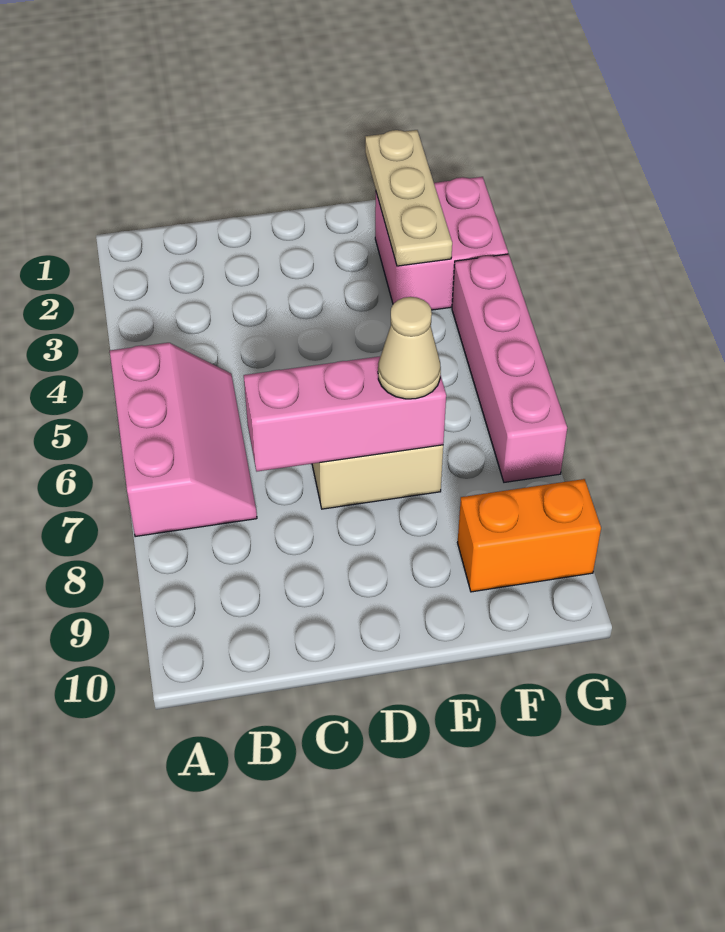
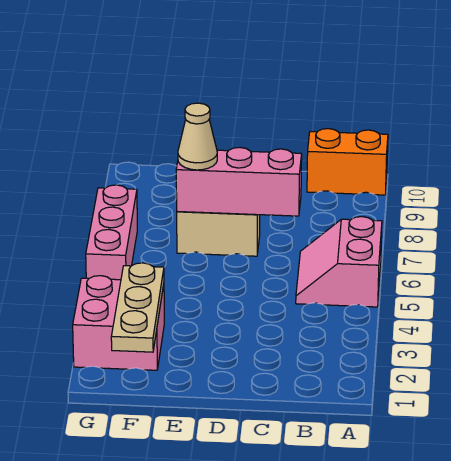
pink 2x3 slope [110,343,257,537] -> pink 2x2 slope [296,217,382,307]
orange 1x2 brick [457,479,601,592] -> orange 1x2 brick moved to [307,129,388,195]
pink 1x4 brick [452,254,567,482] -> pink 1x3 brick [86,185,137,280]

